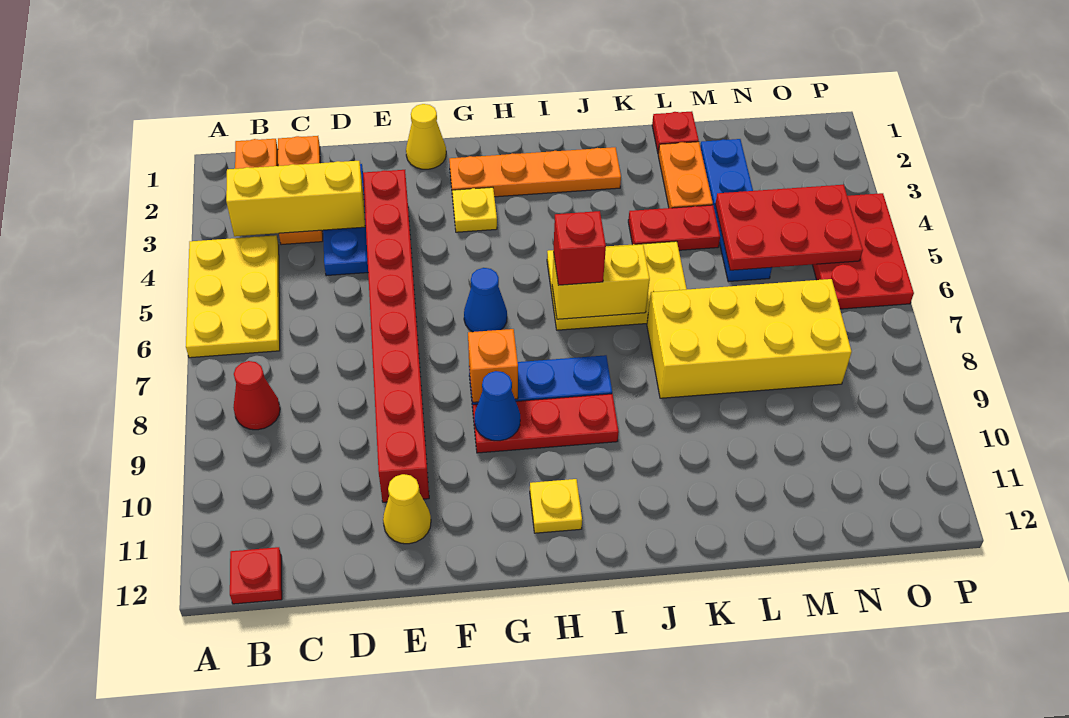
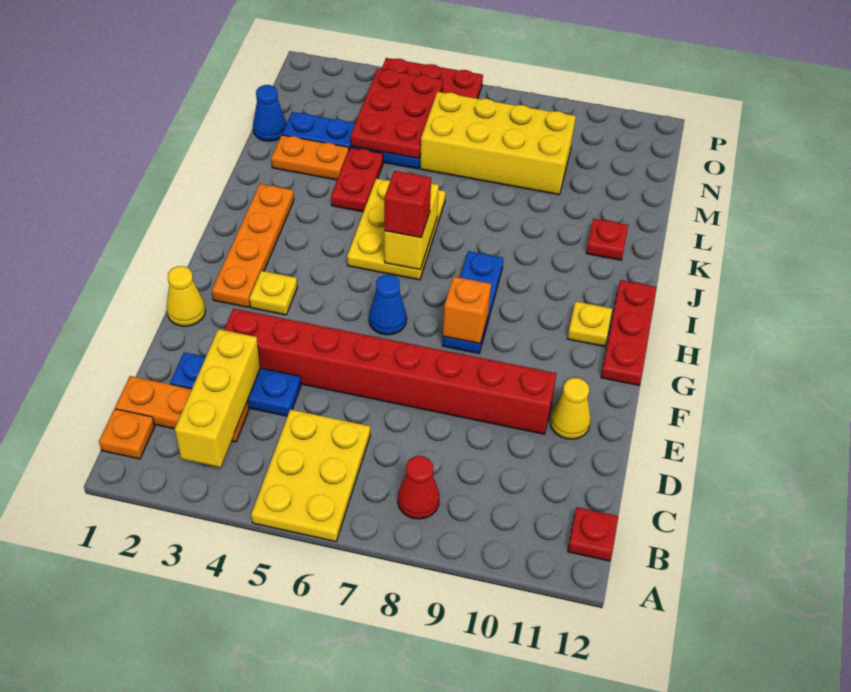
yellow 2x3 plate [186,235,280,358] -> yellow 2x3 plate turned to [251,409,370,542]
red 1x3 plate [473,394,619,453] -> red 1x3 plate moved to [601,280,657,385]
blue 1x1 cone [474,371,520,441] -> blue 1x1 cone moved to [253,85,286,141]
yellow 2x4 brick [647,279,852,398] -> yellow 2x4 brick turned to [420,92,576,195]
red 1x1 plate [652,111,699,153] -> red 1x1 plate moved to [586,219,628,260]

